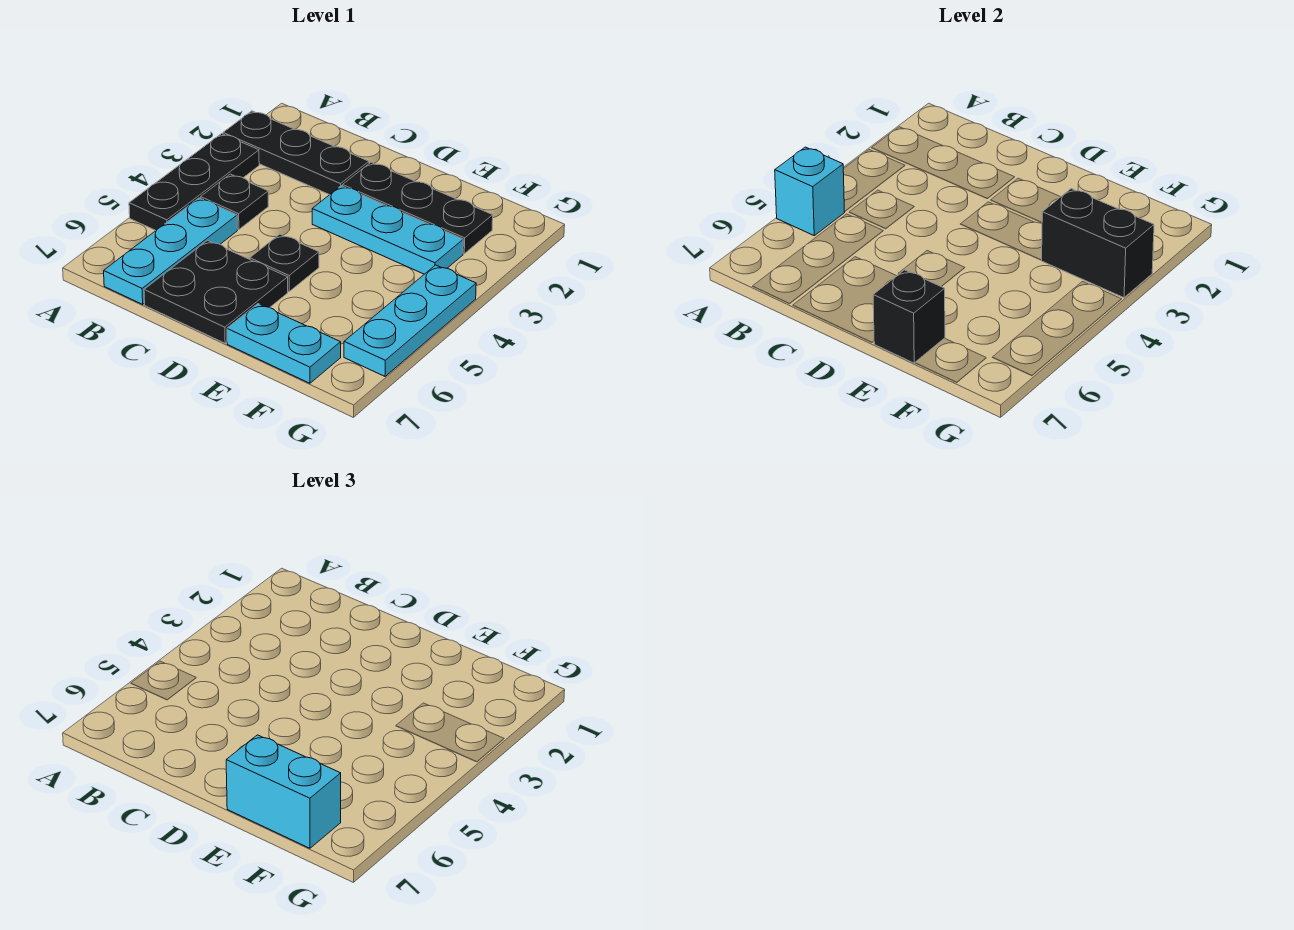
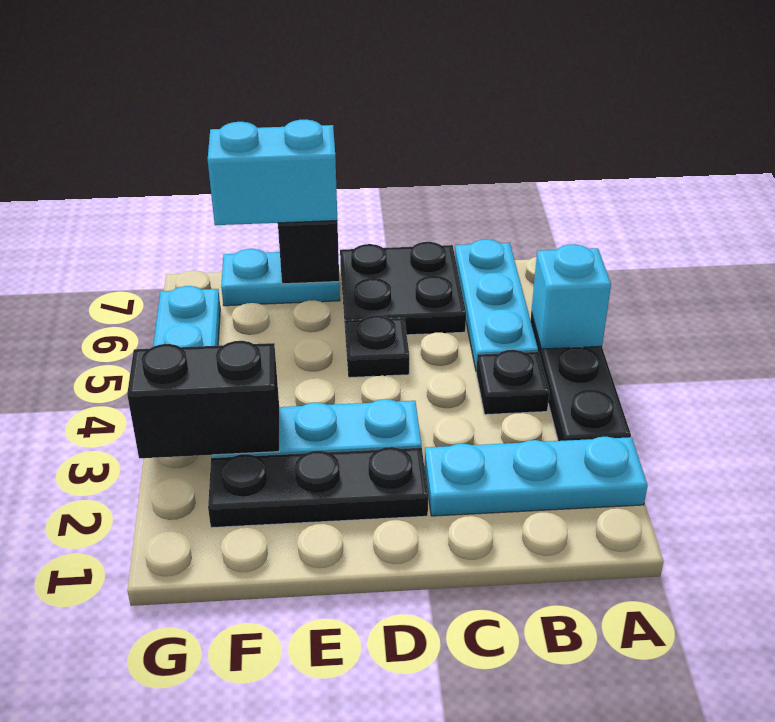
black 1x3 plate [223,111,369,195] -> cyan 1x3 plate [425,437,648,516]

